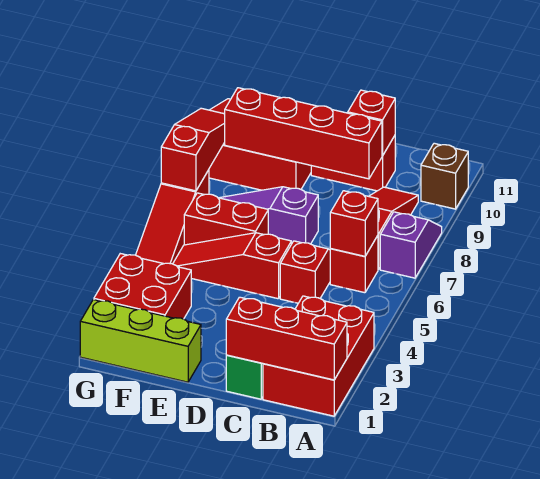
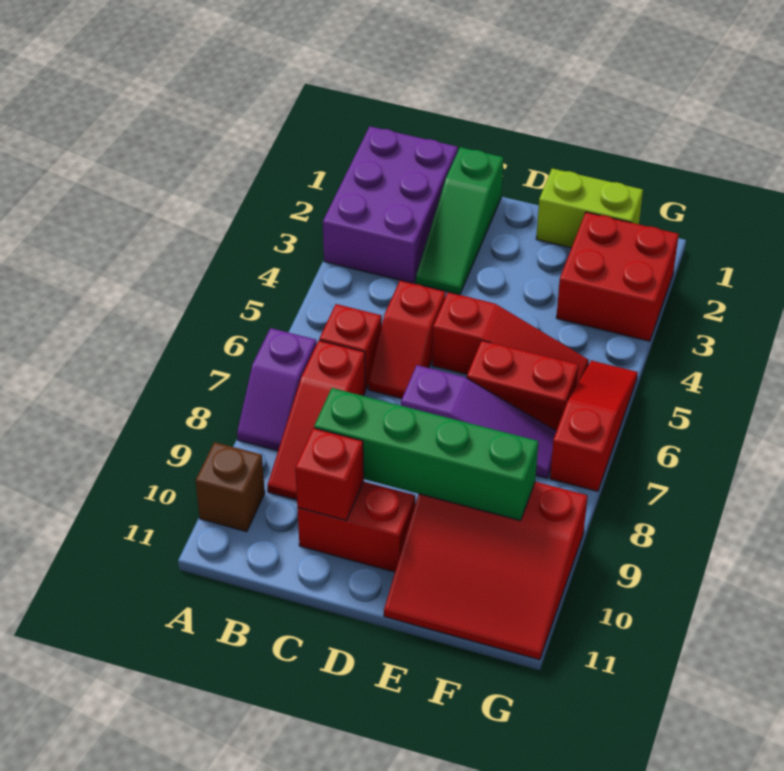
red 2x3 brick [263,296,374,416] -> purple 2x3 brick [323,126,458,283]
red 1x3 brick [226,297,347,380] -> none
red 1x1 brick [330,191,378,256] -> none
red 1x4 brick [225,88,382,179] -> green 1x4 brick [314,388,538,521]
lime 1x3 brick [80,300,201,382] -> lime 1x2 brick [536,169,643,248]
red 1x3 slope [161,108,225,191] -> none

